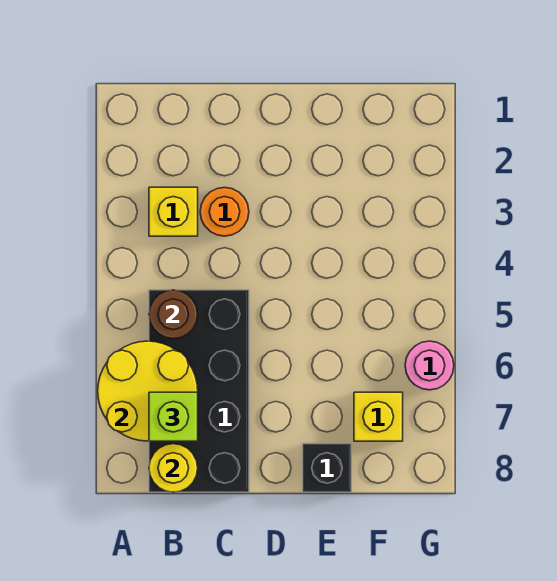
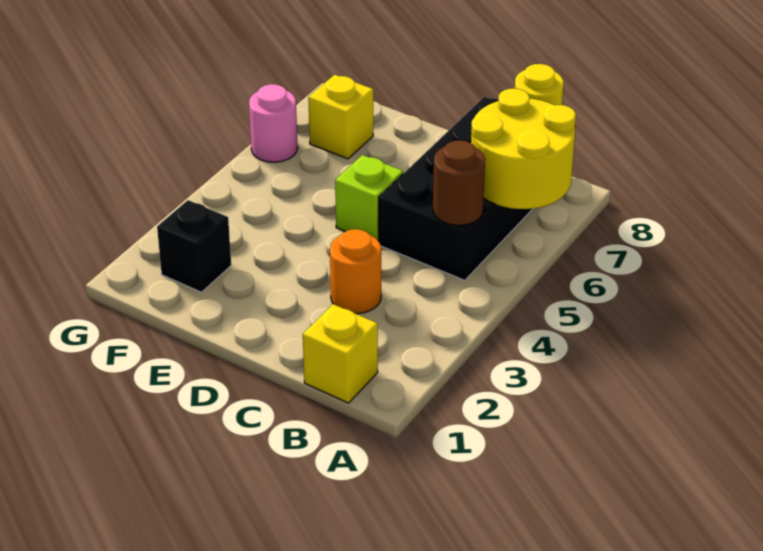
yellow 1x1 brick [149,187,198,236] -> yellow 1x1 brick moved to [303,304,378,403]
lime 1x1 brick [149,392,198,441] -> lime 1x1 brick moved to [335,155,403,241]
black 1x1 brick [303,444,351,492] -> black 1x1 brick moved to [157,200,231,292]

